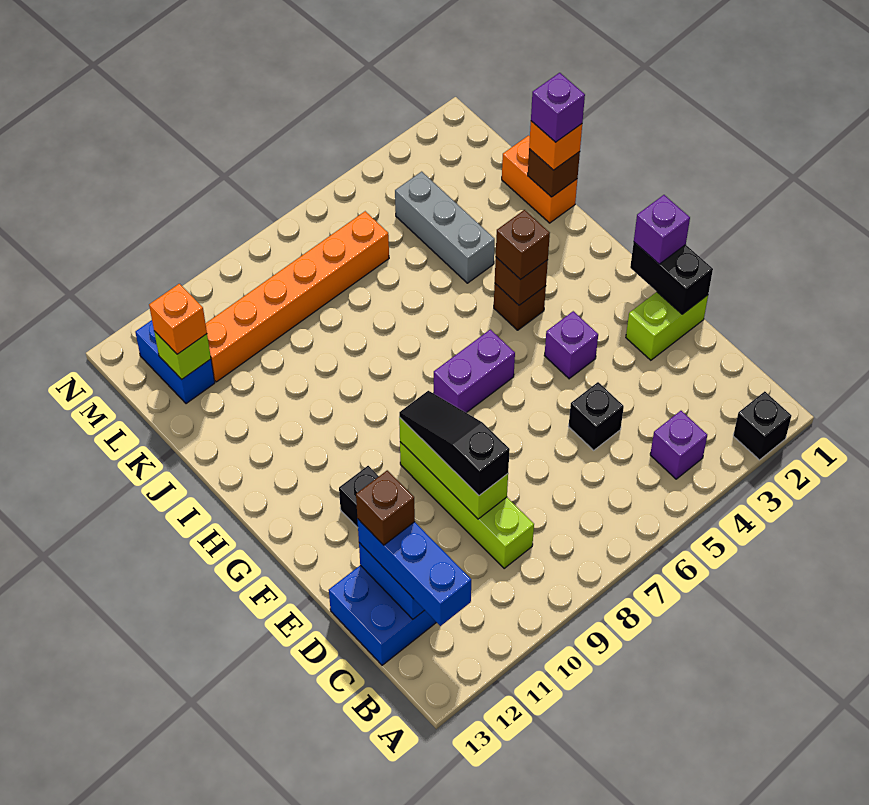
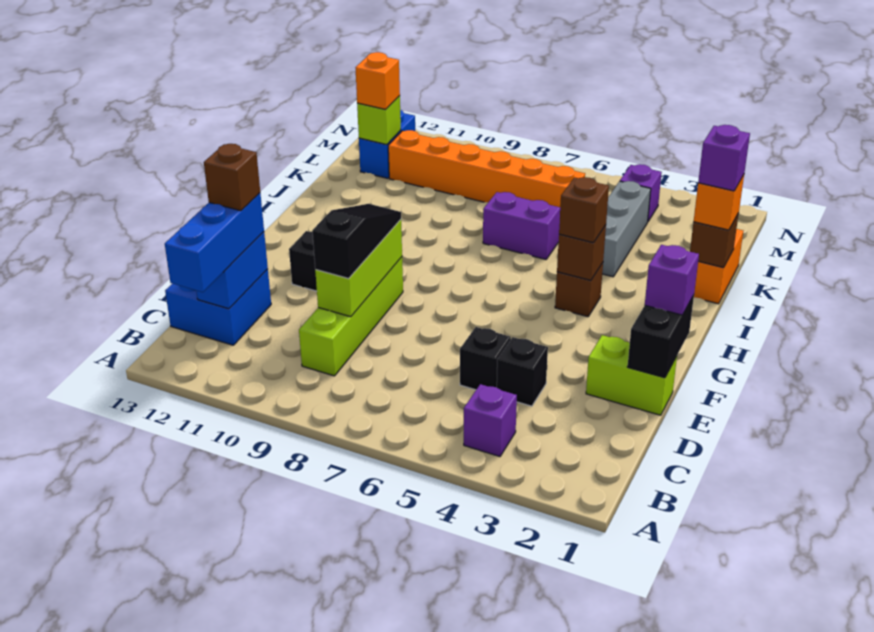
black 1x1 brick [733,391,791,460] -> black 1x1 brick moved to [497,337,548,406]
purple 1x1 brick [544,311,598,379] -> purple 1x1 brick moved to [620,164,662,221]
purple 1x2 brick [434,329,515,413] -> purple 1x2 brick moved to [483,192,560,259]

